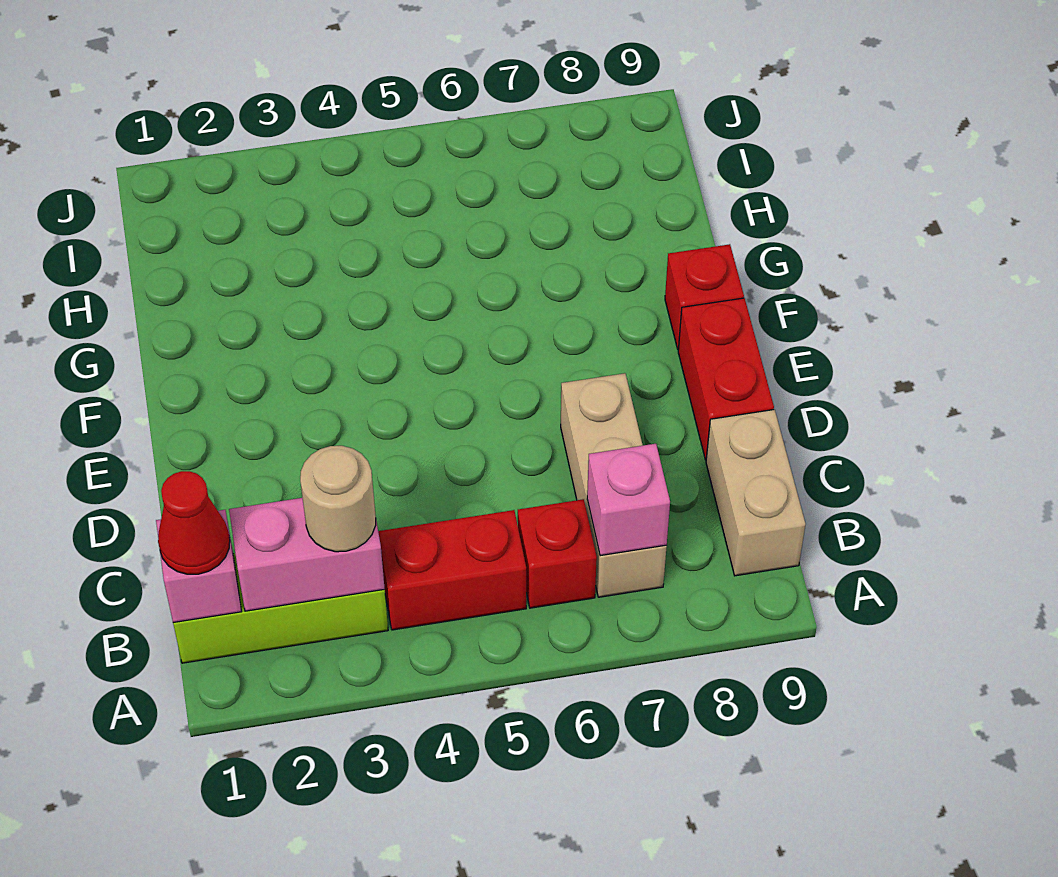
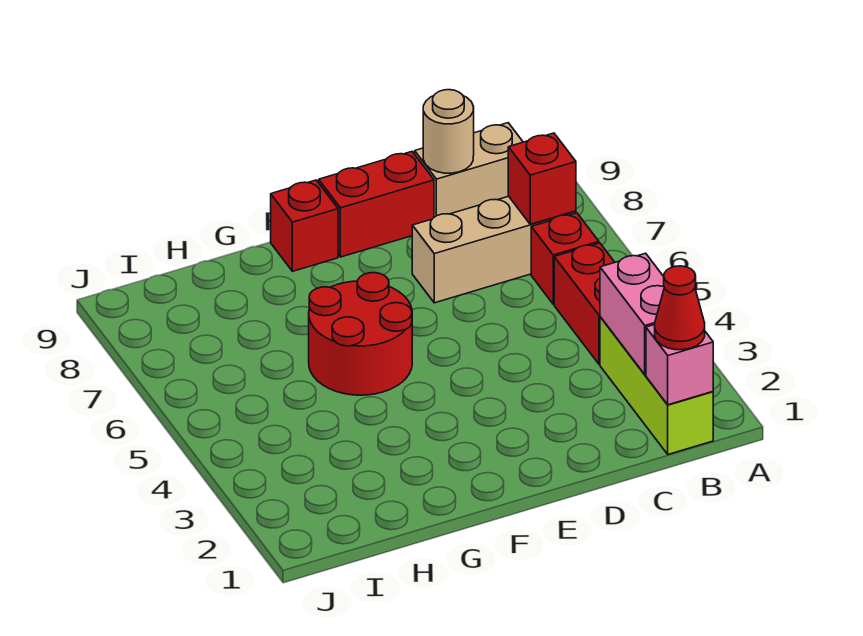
tan 1x1 round brick [300,446,376,552] -> tan 1x1 round brick moved to [423,90,474,173]
pink 1x1 brick [587,444,670,556] -> red 1x1 brick [508,133,576,224]
none -> red 2x2 round brick [309,273,412,395]

